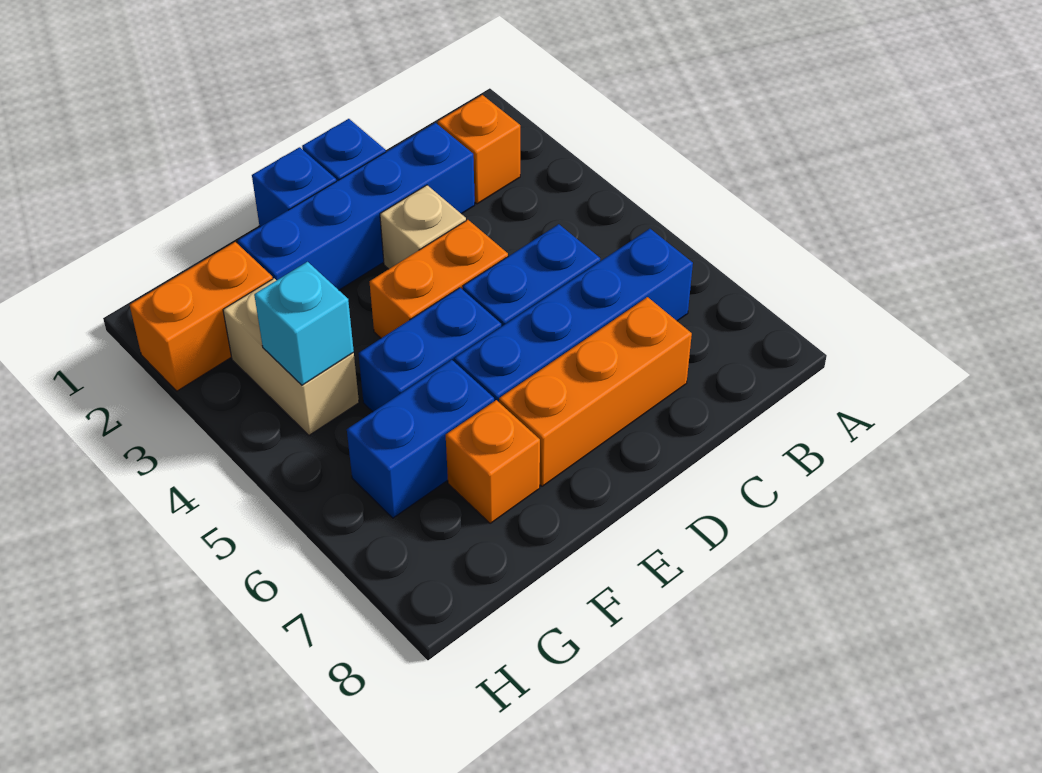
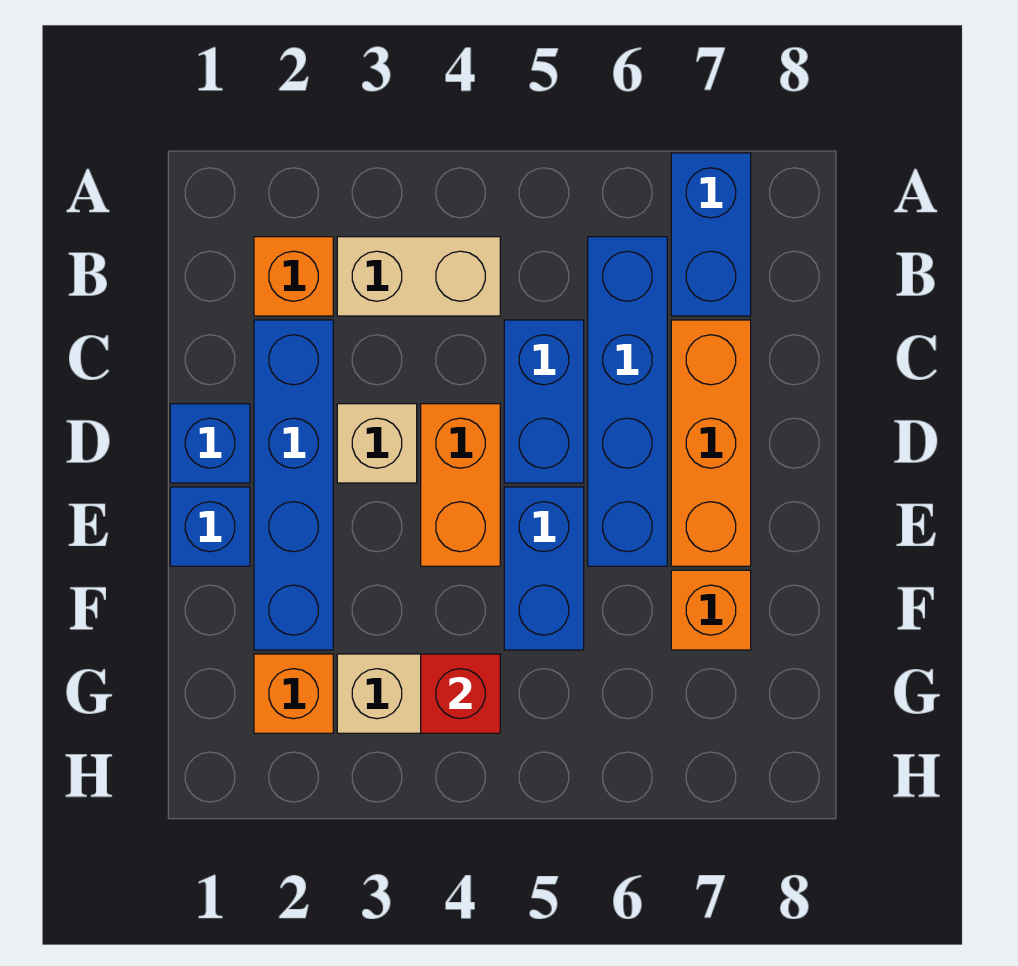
none -> tan 1x2 brick [337,237,500,316]
blue 1x2 brick [347,360,494,518] -> blue 1x2 brick moved to [671,153,751,316]
orange 1x2 brick [130,242,273,391] -> orange 1x1 brick [254,654,333,733]
cyan 1x1 brick [254,262,354,385] -> red 1x1 brick [421,654,500,733]

